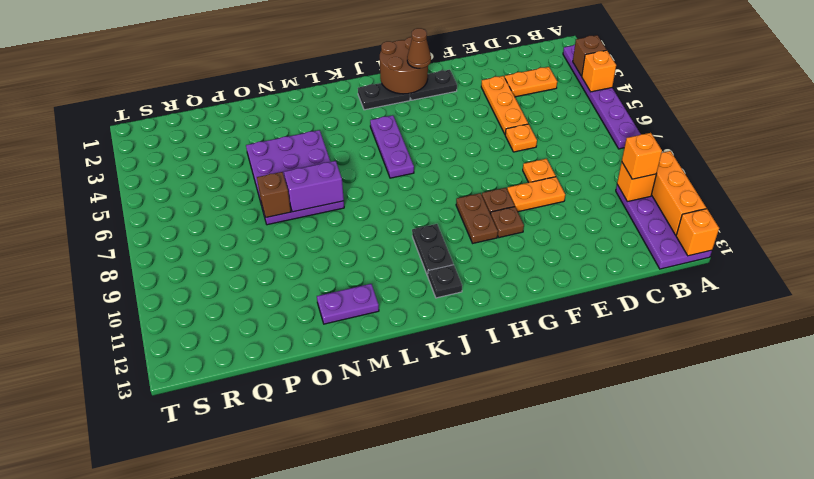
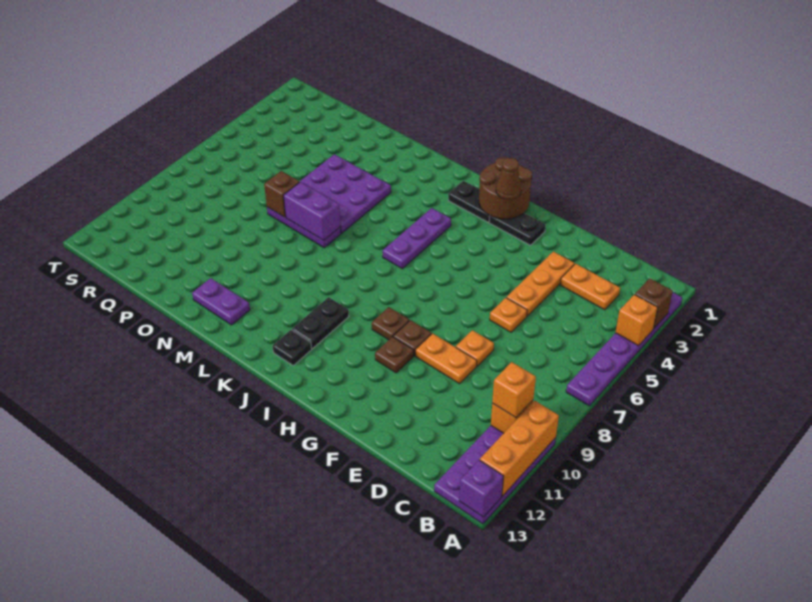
orange 1x1 brick [676,209,719,256] -> purple 1x1 brick [459,460,503,517]
brown 1x2 plate [456,193,498,243] -> brown 1x1 plate [372,307,409,340]

